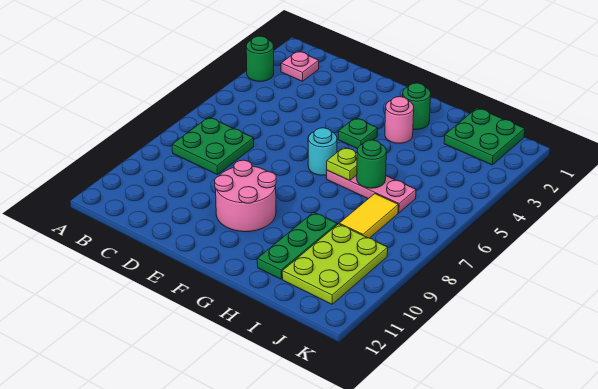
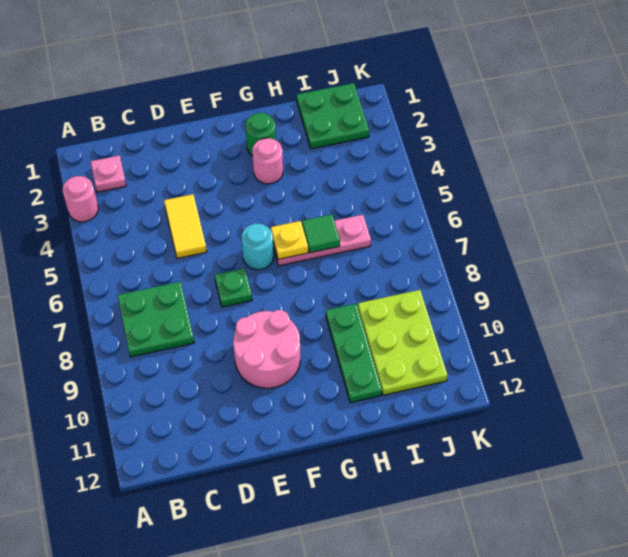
green 1x1 round brick [246,36,274,82] -> pink 1x1 round brick [63,176,98,222]
green 1x1 plate [338,118,378,149] -> green 1x1 plate moved to [215,268,252,307]
lime 1x1 plate [327,147,357,180] -> yellow 1x1 plate [271,221,308,259]
green 1x1 round brick [357,140,386,188] -> green 1x1 tile [302,214,340,253]
yellow 1x2 tile [339,194,398,238] -> yellow 1x2 tile moved to [164,194,207,258]

